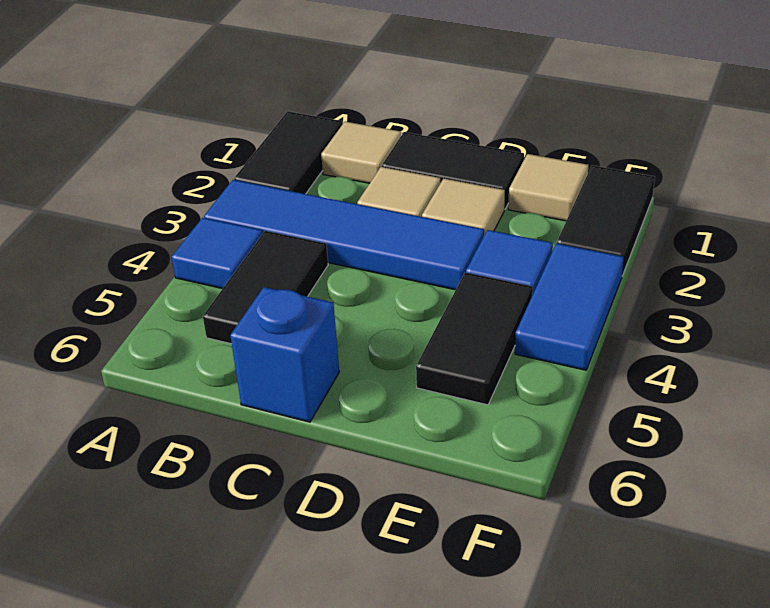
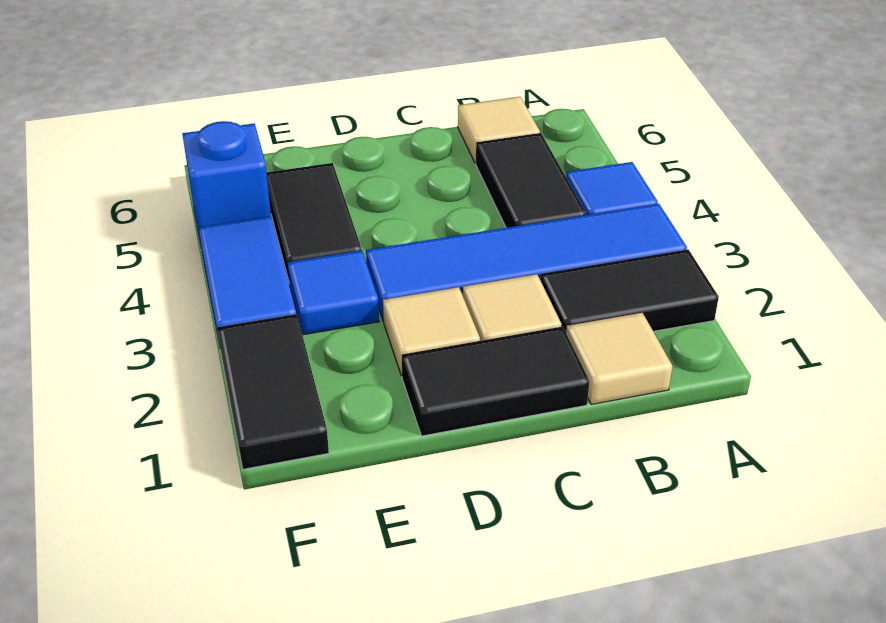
black 1x2 tile [234,111,342,194] -> black 1x2 tile turned to [541,249,719,332]
blue 1x1 brick [230,287,339,422] -> blue 1x1 brick moved to [182,121,271,243]
tan 1x1 tile [508,154,588,221] -> tan 1x1 tile moved to [458,97,540,163]

